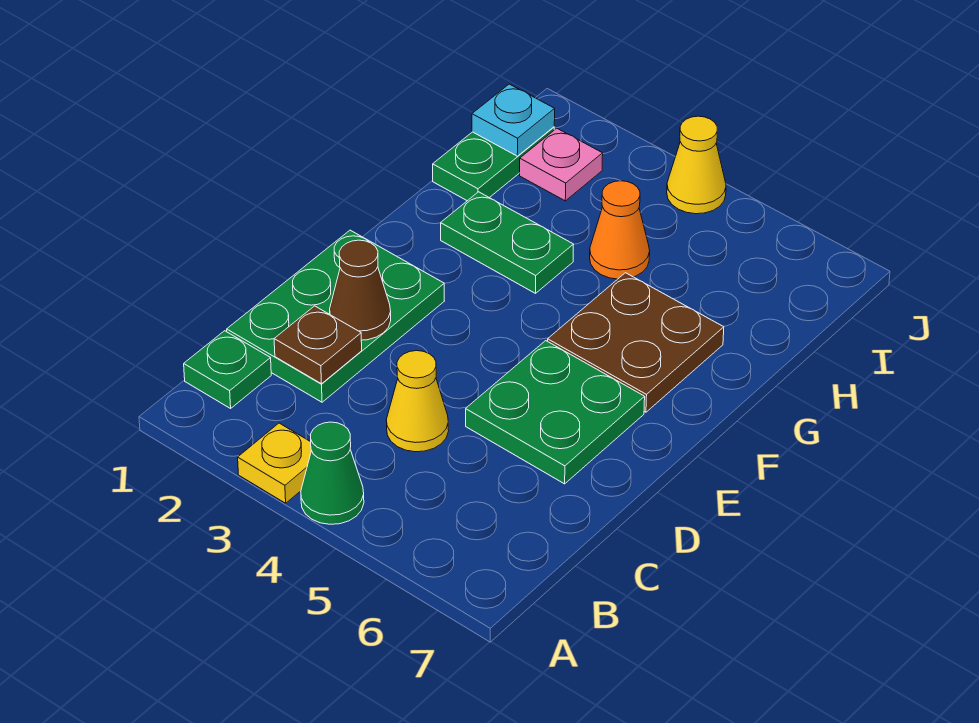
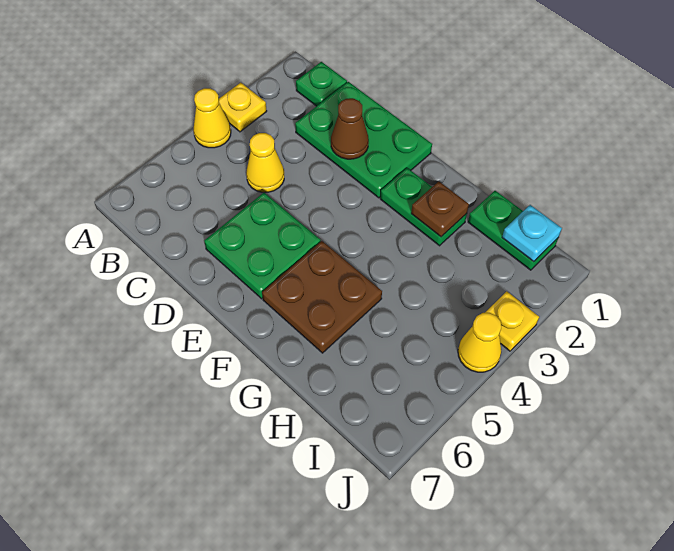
green 1x1 cone [301,422,364,524] -> yellow 1x1 cone [193,88,231,148]
brown 1x1 plate [274,306,362,384] -> brown 1x1 plate moved to [411,182,469,237]
green 1x2 plate [441,192,574,293] -> green 1x2 plate turned to [380,168,467,246]
orange 1x1 cone [590,181,650,279] -> none
pink 1x1 plate [520,128,603,201] -> none
none -> yellow 1x1 plate [485,291,539,351]

